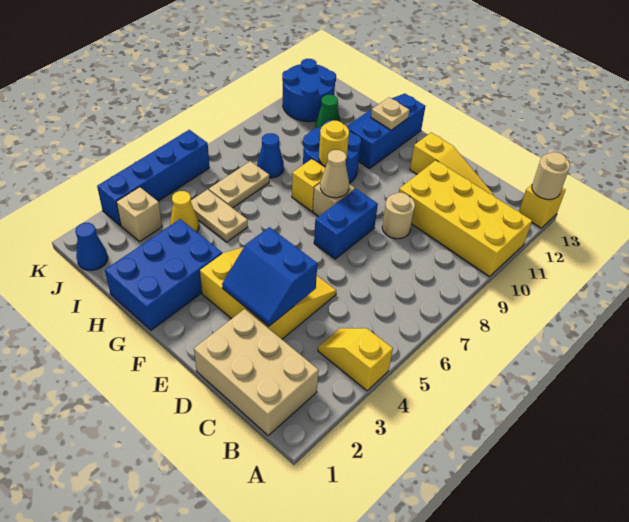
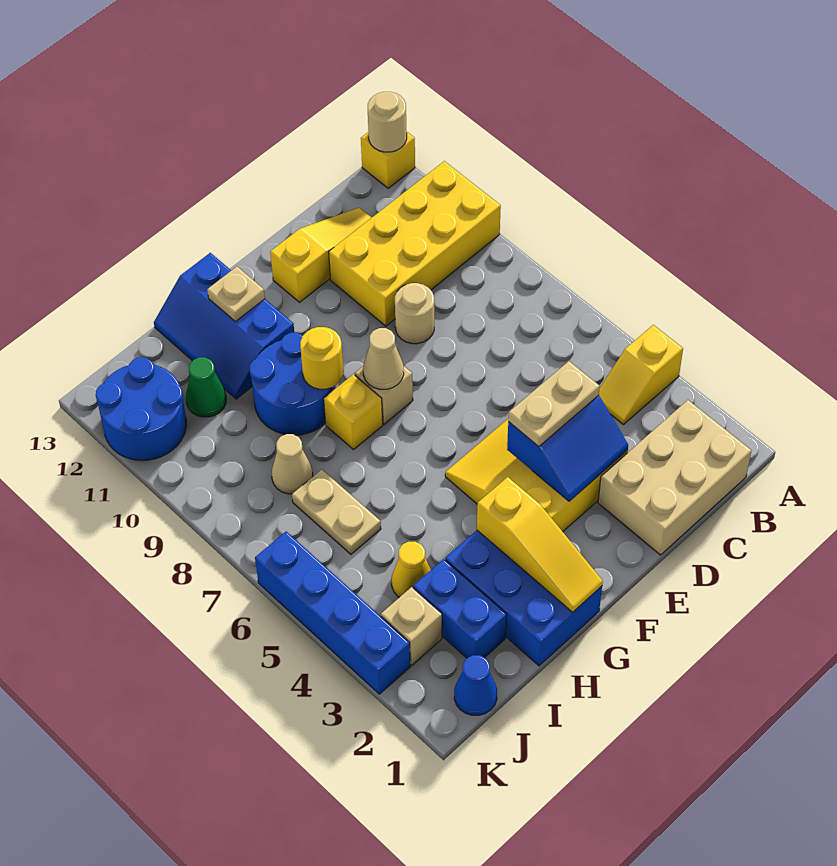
blue 1x2 brick [314,189,378,259] -> blue 1x2 brick moved to [413,559,507,658]
none -> yellow 1x3 slope [477,477,603,612]
tan 1x2 plate [191,189,248,242] -> tan 1x2 plate moved to [508,361,600,447]
blue 1x1 cone [257,133,284,178] -> tan 1x1 cone [272,434,313,494]

